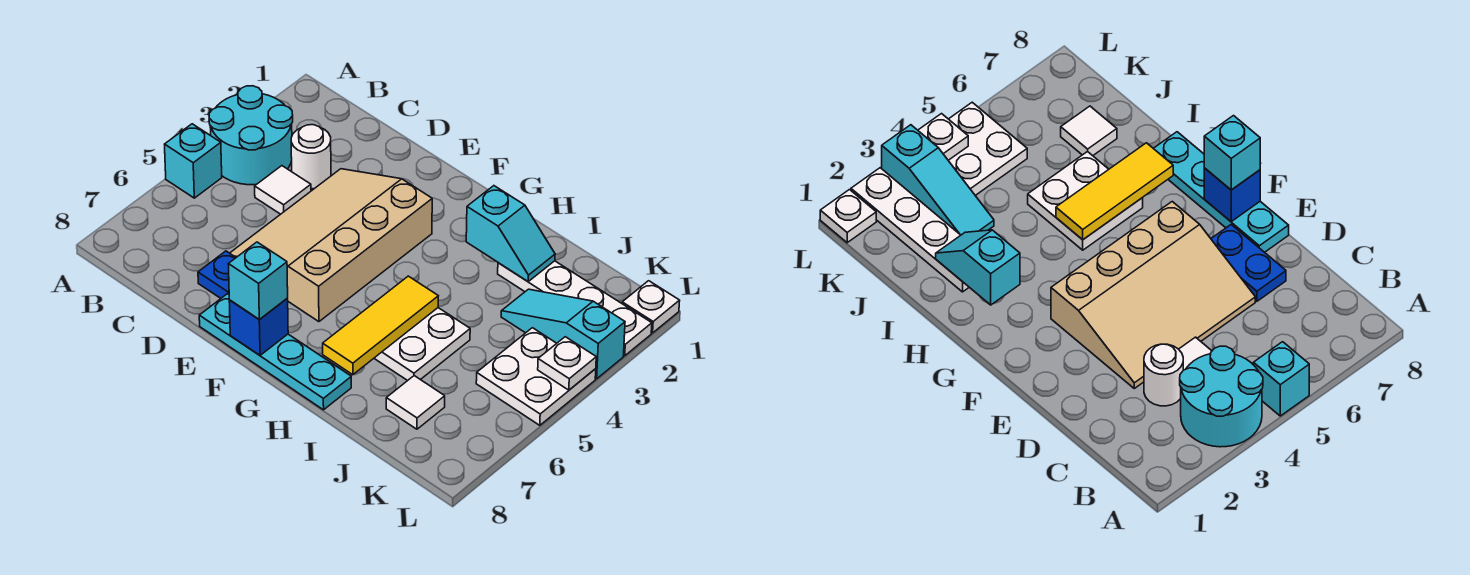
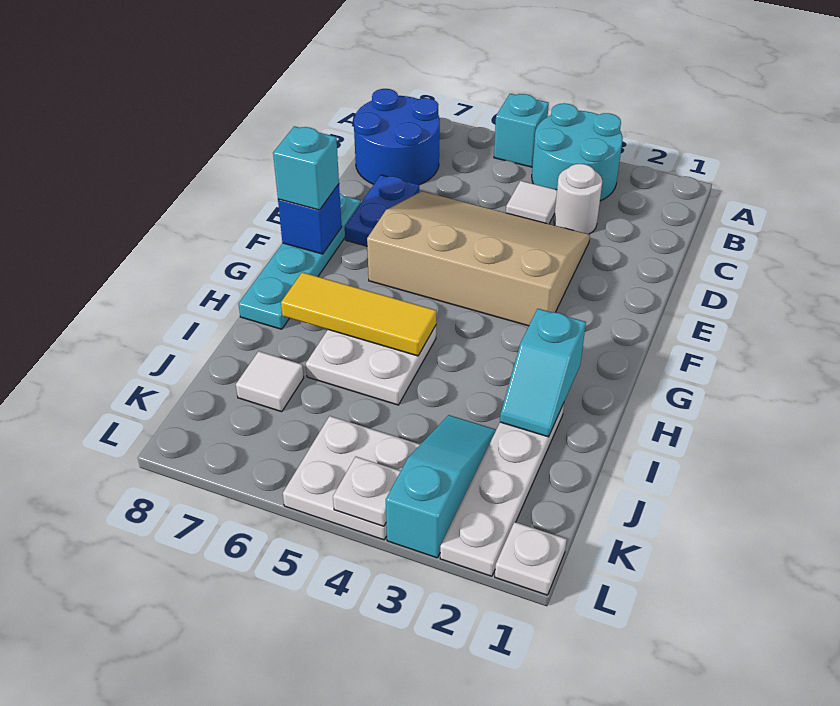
none -> blue 2x2 round brick [354,89,440,185]

